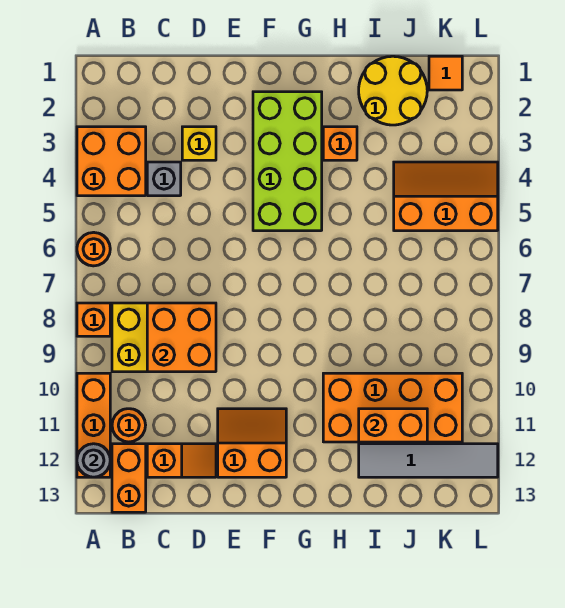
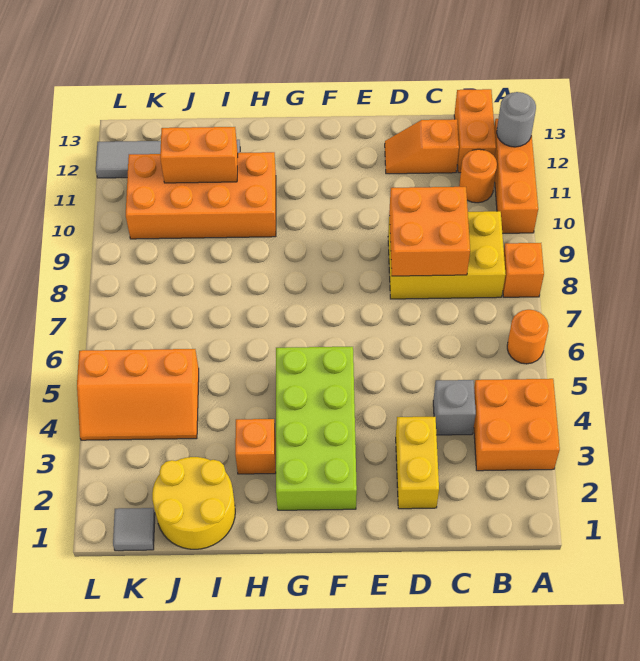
yellow 1x1 brick [182,127,216,160] -> yellow 1x2 brick [396,417,439,509]
orange 2x2 slope [218,409,286,477] -> none
orange 1x1 tile [429,56,462,90] -> grey 1x1 tile [113,508,155,551]

